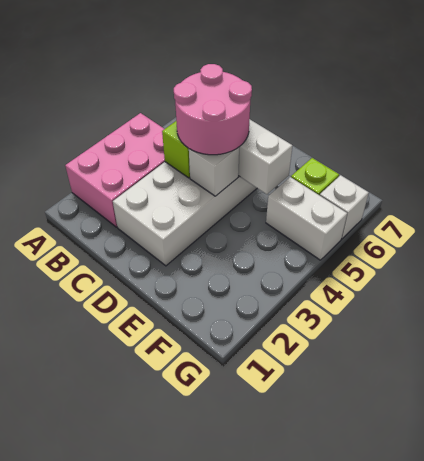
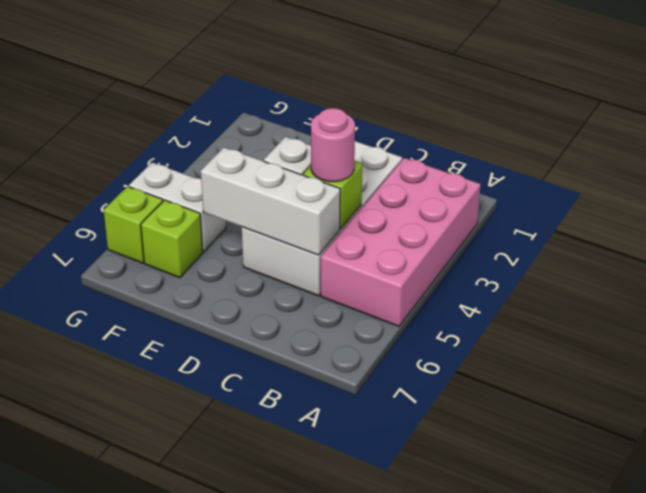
pink 2x3 brick [65,113,165,227] -> pink 2x4 brick [321,158,481,326]
pink 2x2 round brick [174,64,252,155] -> pink 1x1 round brick [311,108,355,182]
white 1x1 brick [320,175,369,239] -> lime 1x1 brick [104,186,163,263]

